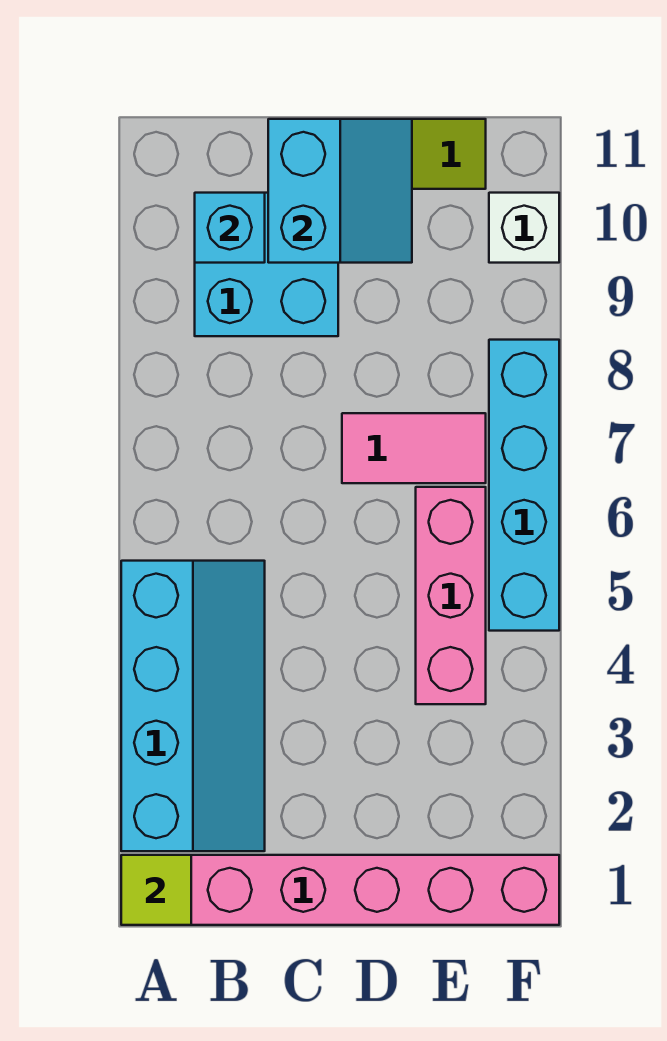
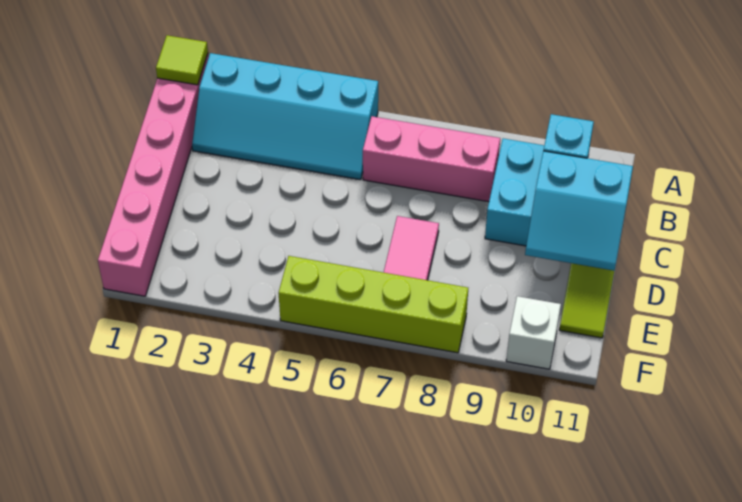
pink 1x3 brick [416,487,486,704] -> pink 1x3 brick moved to [363,116,500,202]
cyan 1x4 brick [489,340,559,631] -> lime 1x4 brick [279,256,468,353]

